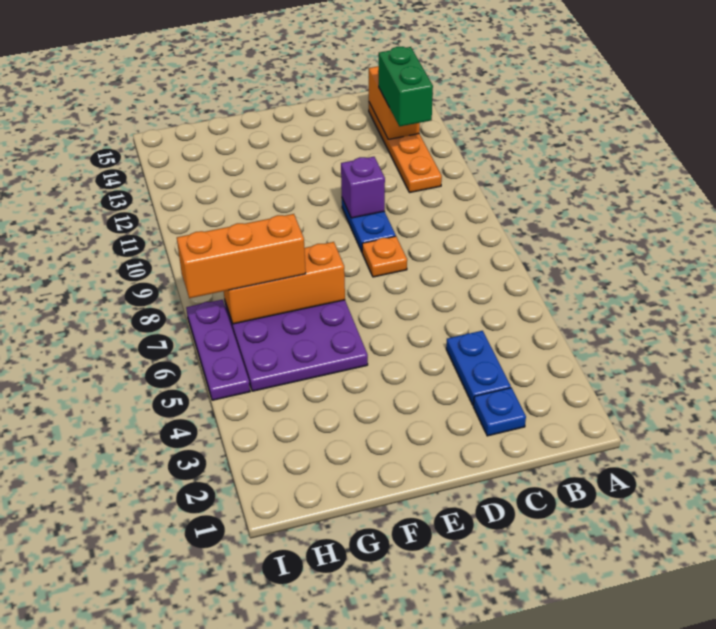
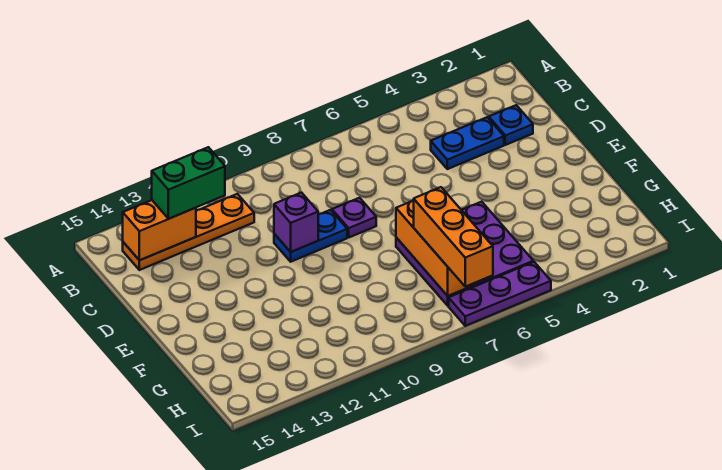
orange 1x1 plate [362,236,407,277] -> purple 1x1 plate [332,198,376,237]

